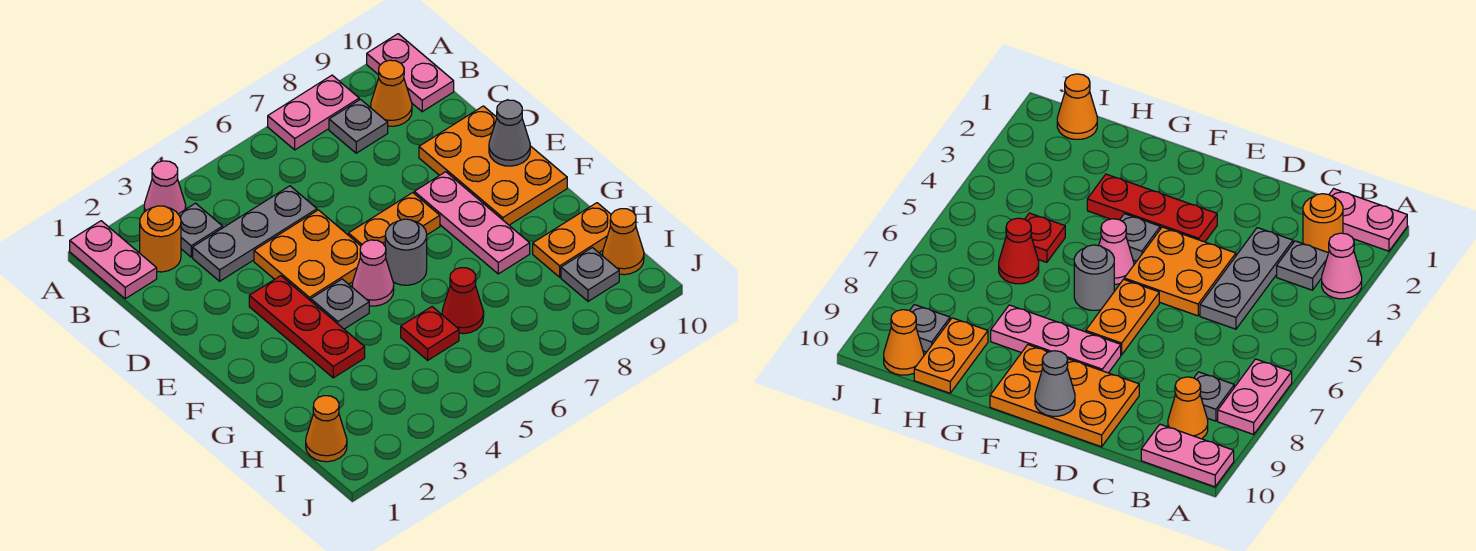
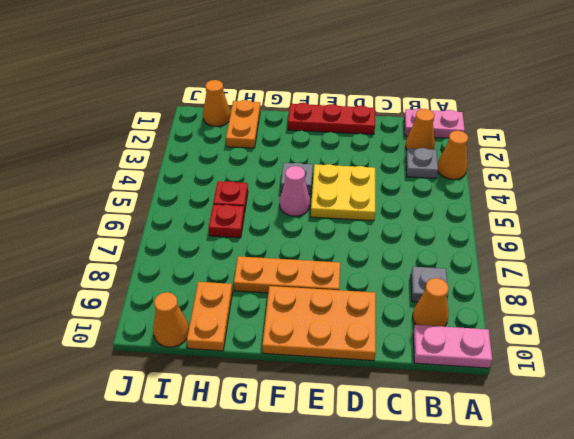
pink 1x1 cone [144,161,186,214] -> orange 1x1 cone [438,131,468,179]
pink 1x2 plate [268,75,359,150] -> none
orange 1x1 round brick [140,206,181,272] -> orange 1x1 cone [406,109,435,150]
grey 1x3 plate [193,186,317,281] -> none
orange 2x2 plate [254,210,361,301] -> yellow 2x2 plate [311,164,375,221]
red 1x3 plate [249,276,365,378] -> red 1x3 plate moved to [288,103,375,134]
orange 1x2 plate [348,193,440,246] -> orange 1x2 plate moved to [226,100,260,148]
pink 1x3 plate [414,172,530,274] -> orange 1x3 plate [234,256,340,293]
grey 1x1 cone [489,100,530,166] -> none
grey 1x1 round brick [385,219,427,285] -> none
red 1x1 cone [442,268,484,334] -> red 1x1 plate [209,204,244,238]
grey 1x1 plate [561,248,619,301] -> none

